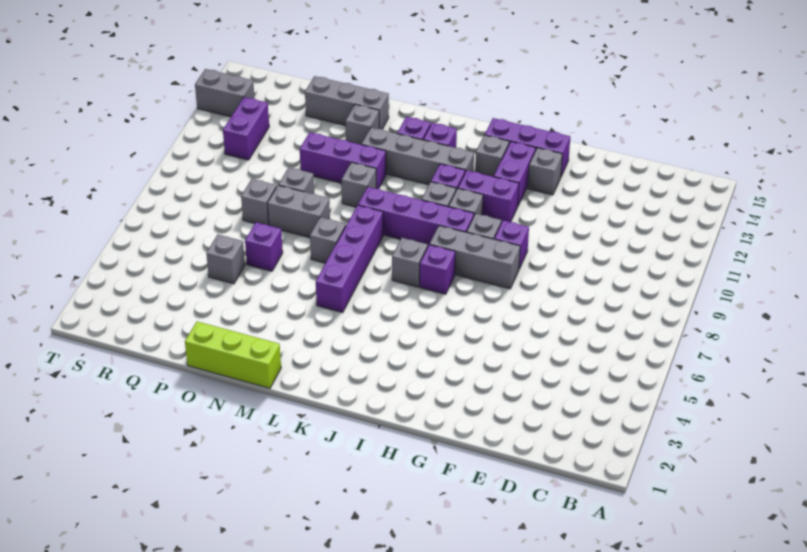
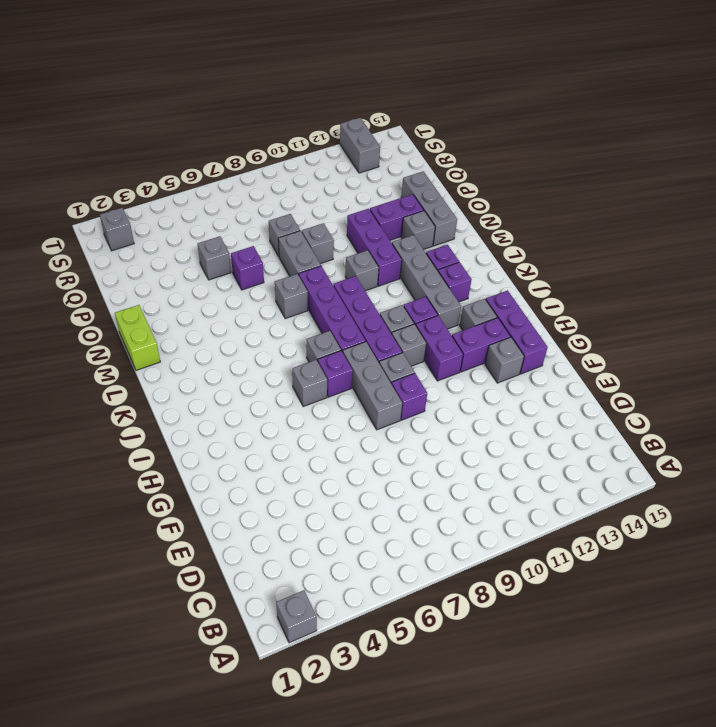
none -> grey 1x1 brick [276,590,317,643]
none -> grey 1x1 brick [292,360,327,406]
purple 1x4 brick [316,205,383,312] -> purple 1x4 brick turned to [299,266,366,352]
lime 1x3 brick [185,321,281,388] -> lime 1x2 brick [115,305,160,370]
purple 1x2 brick [223,97,269,160] -> purple 1x2 brick moved to [370,194,424,240]
none -> grey 1x1 brick [100,208,134,251]

